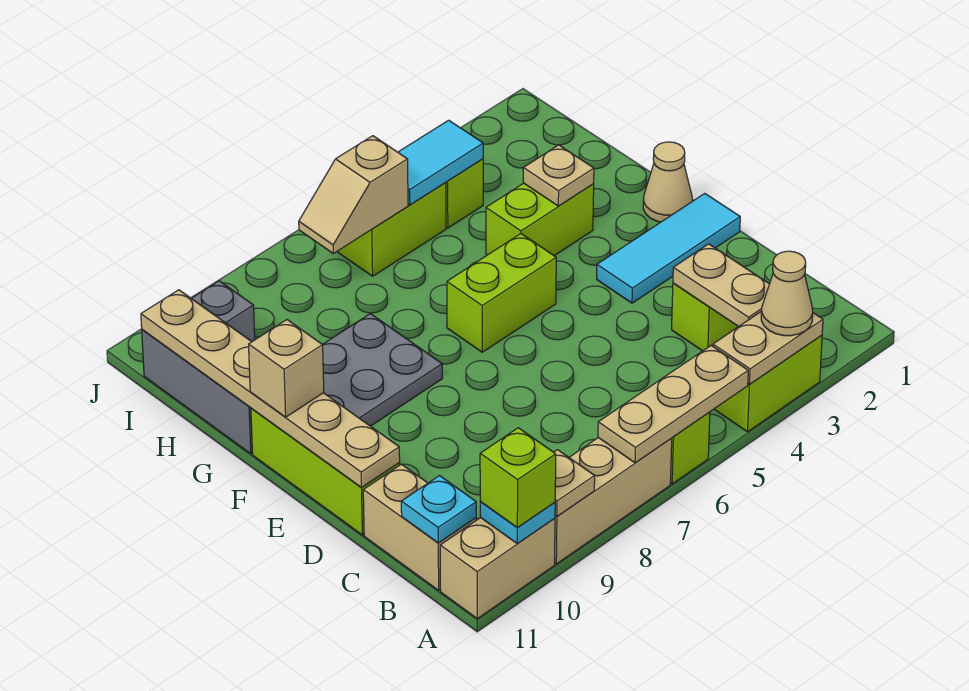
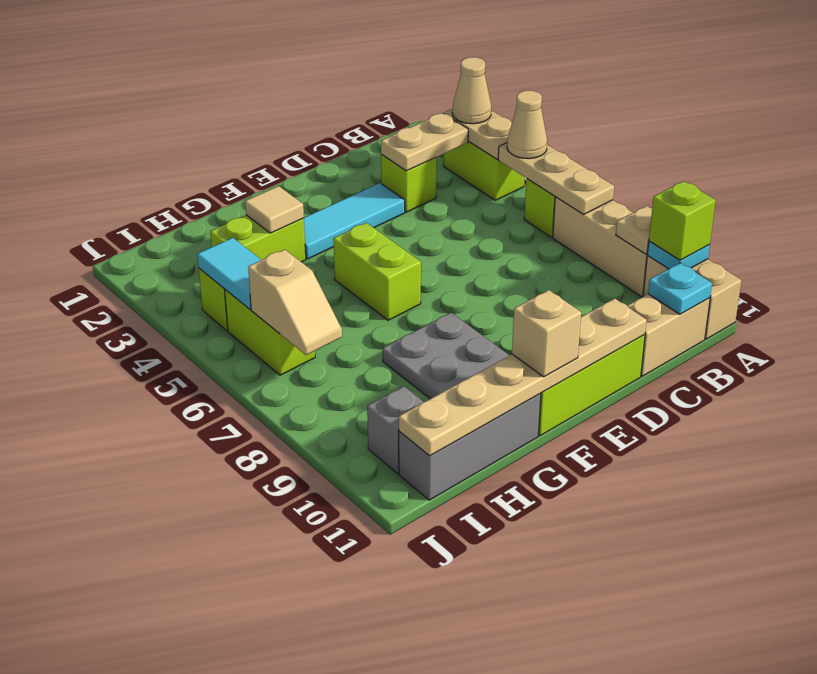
cyan 1x3 tile [597,194,740,303] -> cyan 1x3 tile turned to [304,183,405,259]
tan 1x1 cone [643,142,692,222] -> tan 1x1 cone moved to [507,90,547,159]
lime 1x2 brick [486,183,594,256] -> lime 1x2 brick turned to [210,215,306,262]
tan 1x1 plate [523,145,594,206] -> tan 1x1 tile [245,186,304,233]

